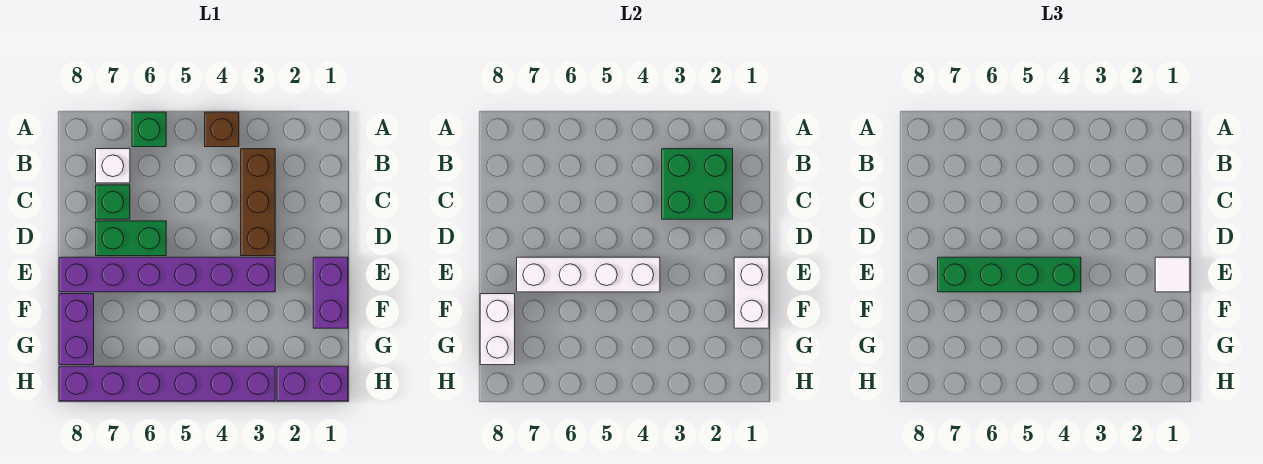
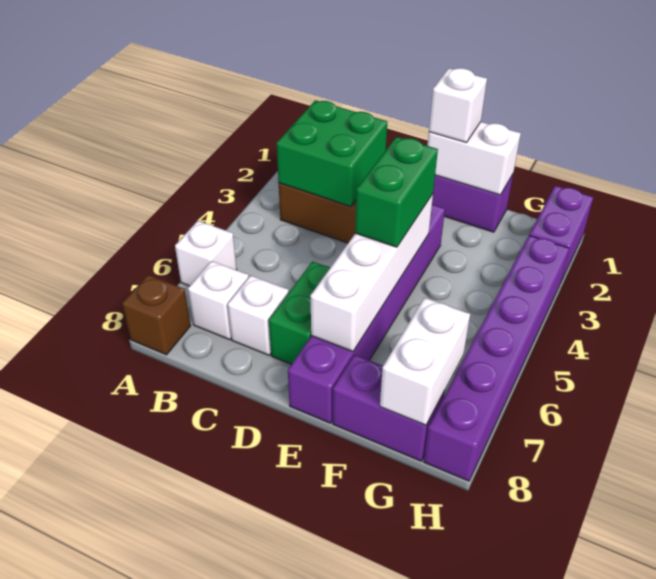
brown 1x1 brick [205,112,239,147] -> brown 1x1 brick moved to [122,275,191,355]
green 1x1 brick [132,112,166,147] -> white 1x1 brick [175,221,237,286]
green 1x1 brick [96,185,130,219] -> white 1x1 brick [228,275,289,355]
white 1x1 tile [1155,257,1190,292] -> white 1x1 brick [429,68,487,143]
green 1x4 brick [938,257,1081,292] -> green 1x2 brick [355,137,438,247]
white 1x2 brick [480,294,515,365] -> white 1x2 brick turned to [380,298,470,425]

